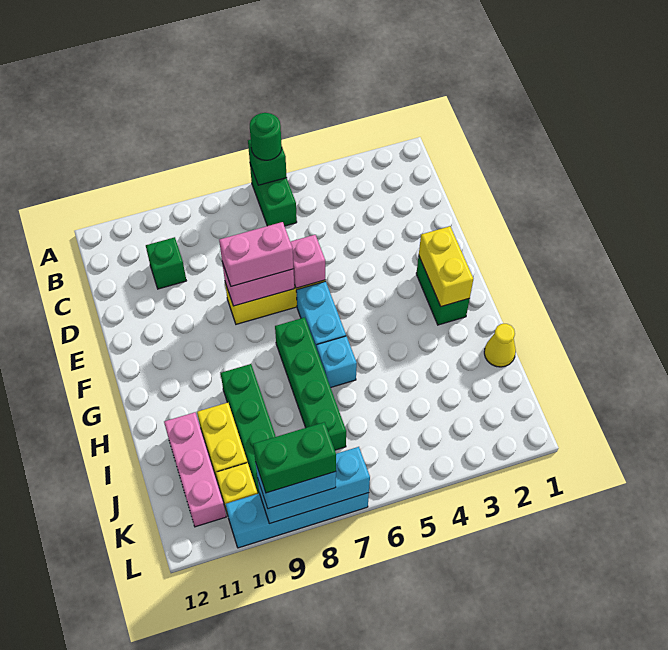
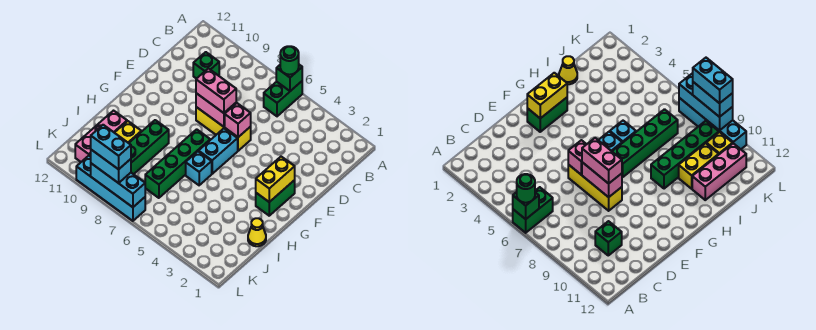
green 1x2 brick [253,422,336,493] -> cyan 1x2 brick [91,125,131,169]

